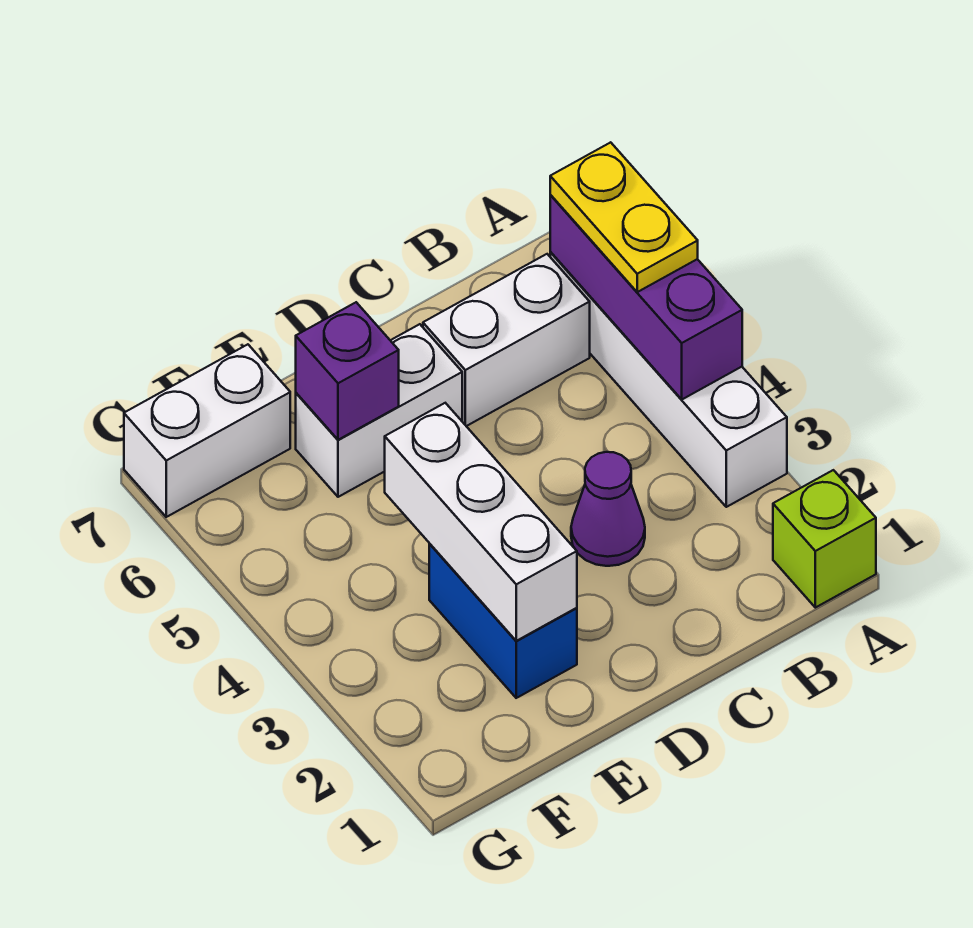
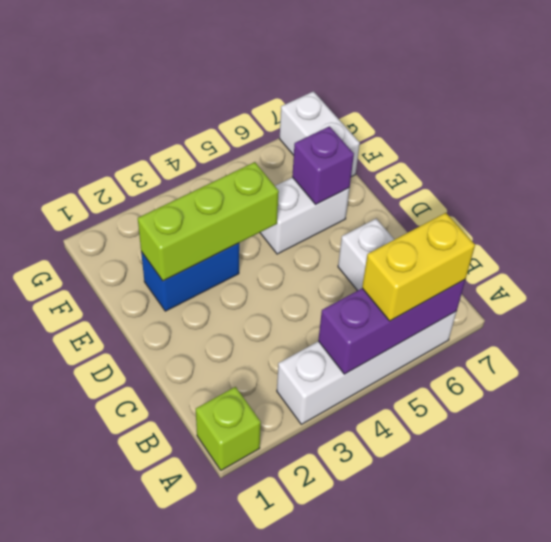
yellow 1x2 plate [550,142,698,292] -> yellow 1x2 brick [362,213,475,321]
purple 1x1 cone [571,452,645,566] -> none
white 1x2 brick [296,324,462,497] -> white 1x2 brick turned to [260,177,349,254]
white 1x3 brick [385,403,577,641] -> lime 1x3 brick [138,162,279,281]

